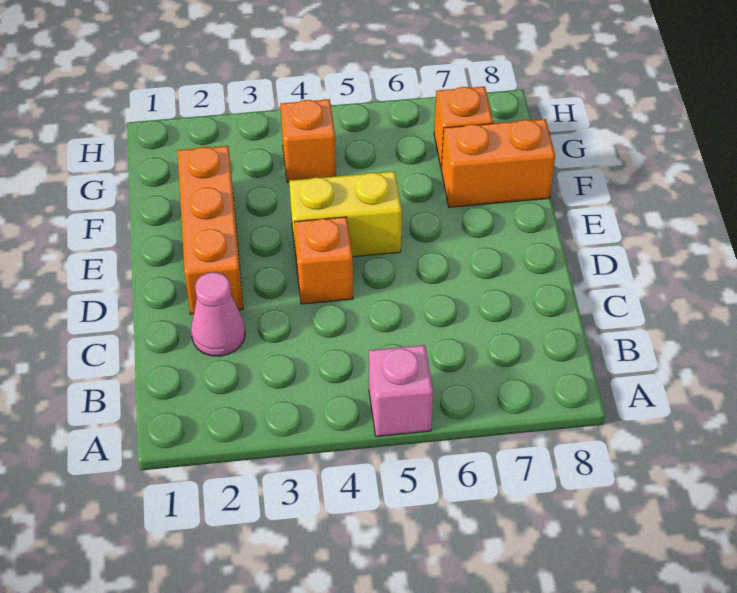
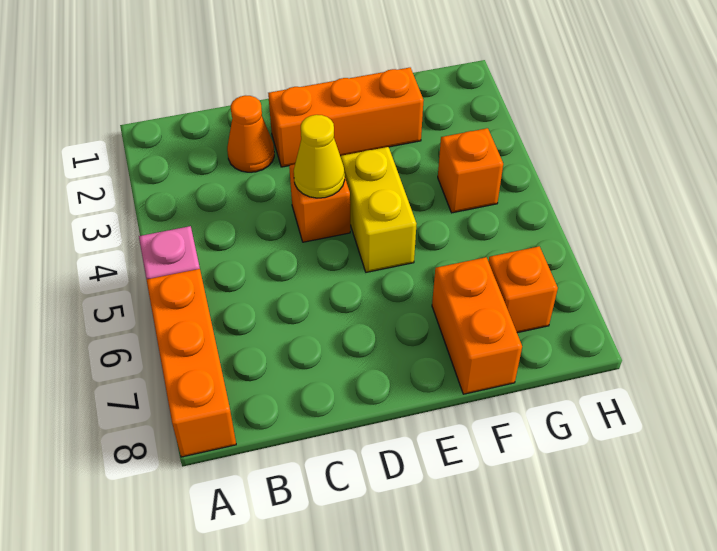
none -> orange 1x3 brick [146,269,236,457]
pink 1x1 cone [191,272,245,356] -> orange 1x1 cone [227,96,274,172]
none -> yellow 1x1 cone [294,115,345,198]

